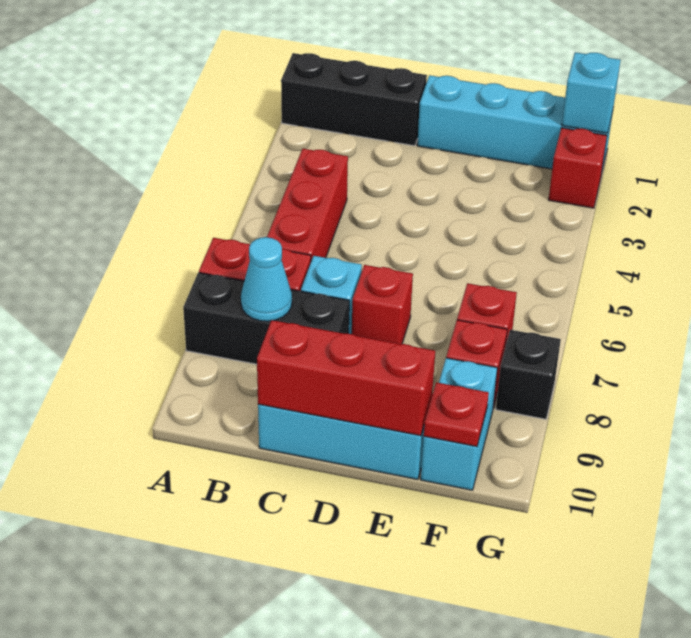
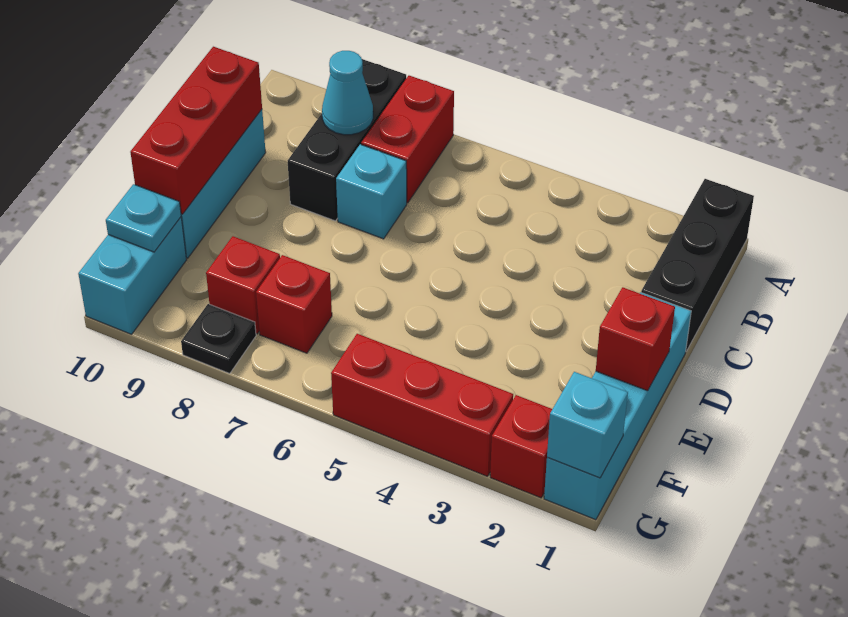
red 1x3 brick [267,149,348,261] -> red 1x3 brick moved to [331,334,513,476]
red 1x1 brick [352,265,413,344] -> red 1x1 brick moved to [596,287,675,391]
cyan 1x2 brick [421,358,497,490] -> cyan 1x2 brick turned to [78,217,187,334]
red 1x1 plate [424,382,489,446] -> cyan 1x1 plate [106,184,181,252]
black 1x1 brick [496,330,561,419] -> black 1x1 plate [181,304,256,373]

